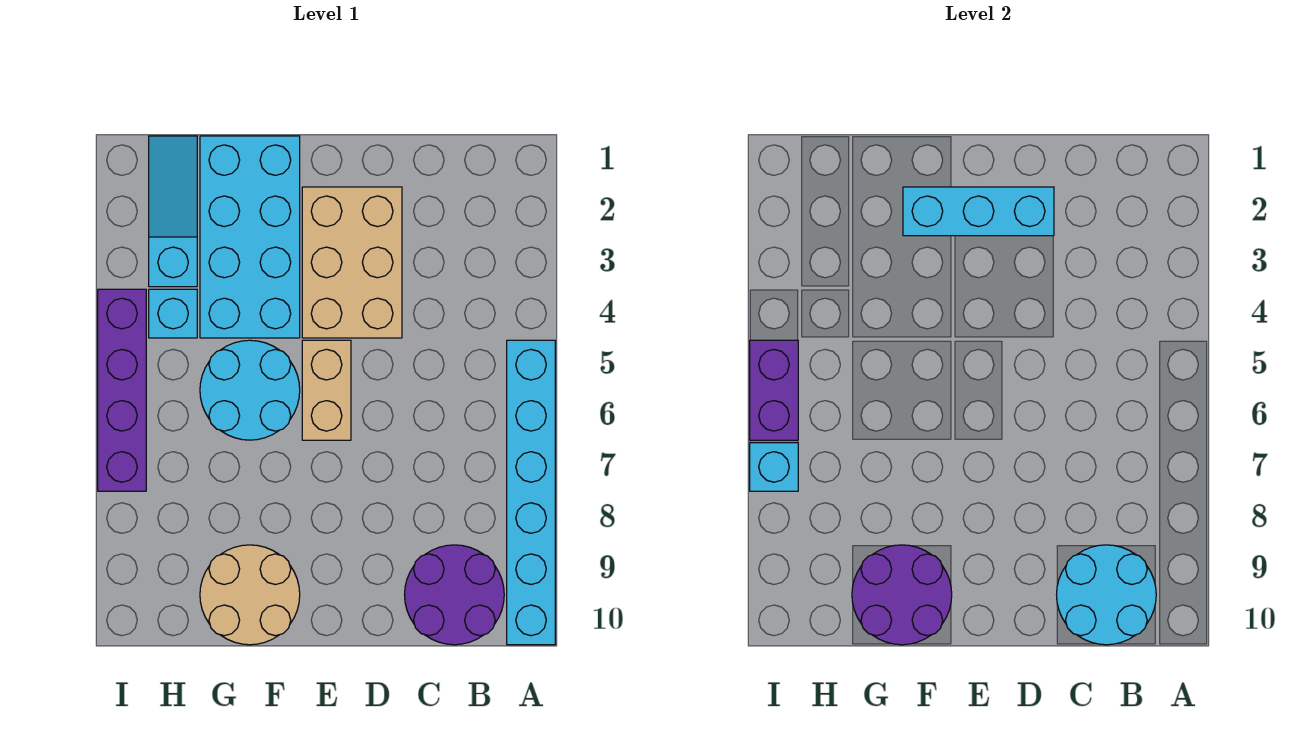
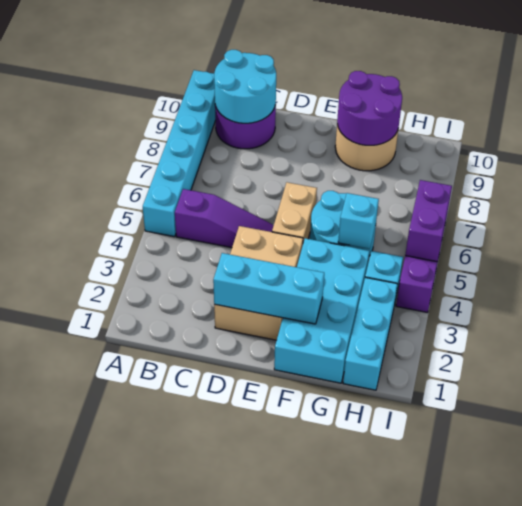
none -> purple 1x3 slope [175,189,274,248]
cyan 1x3 slope [149,136,197,287] -> cyan 1x3 brick [343,277,397,390]
cyan 1x1 brick [750,443,798,491] -> cyan 1x1 brick moved to [338,193,379,249]

